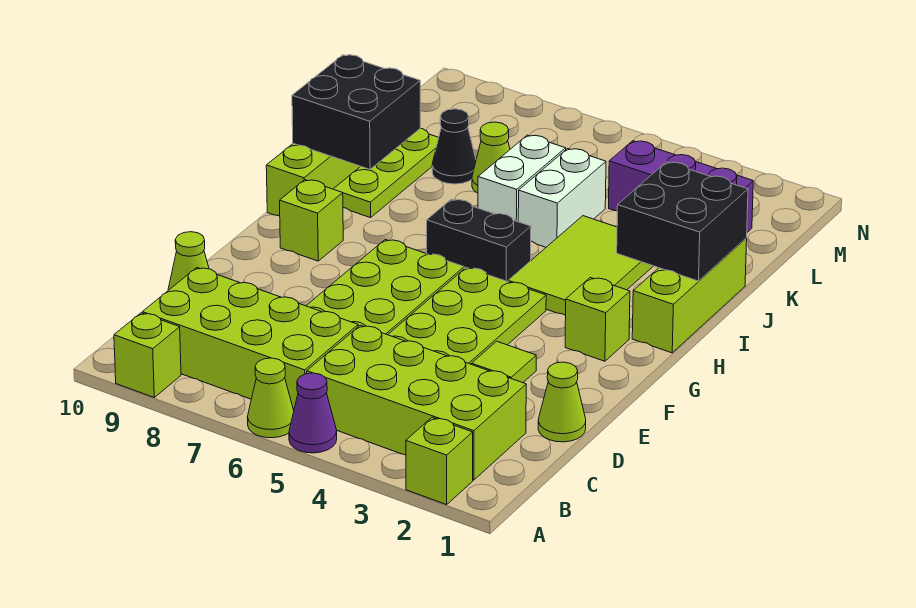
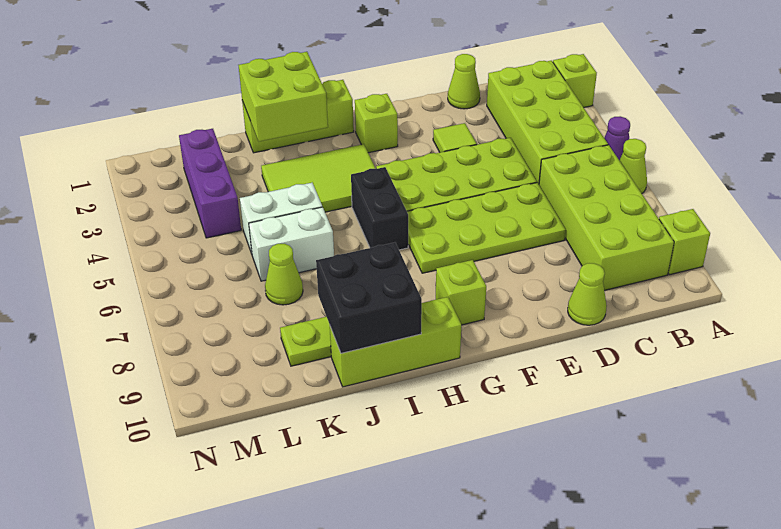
black 2x2 brick [617,162,748,281] -> lime 2x2 brick [239,52,328,141]
black 1x1 cone [432,109,476,184] -> none

